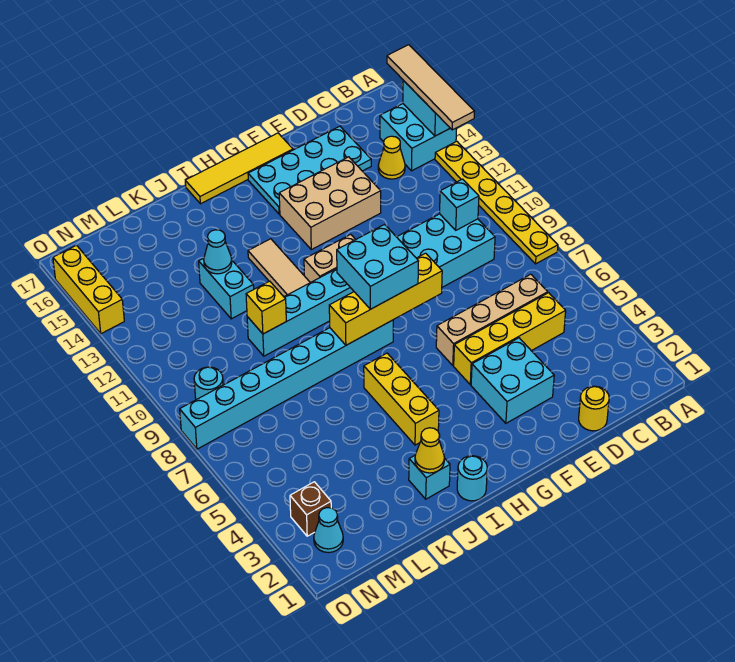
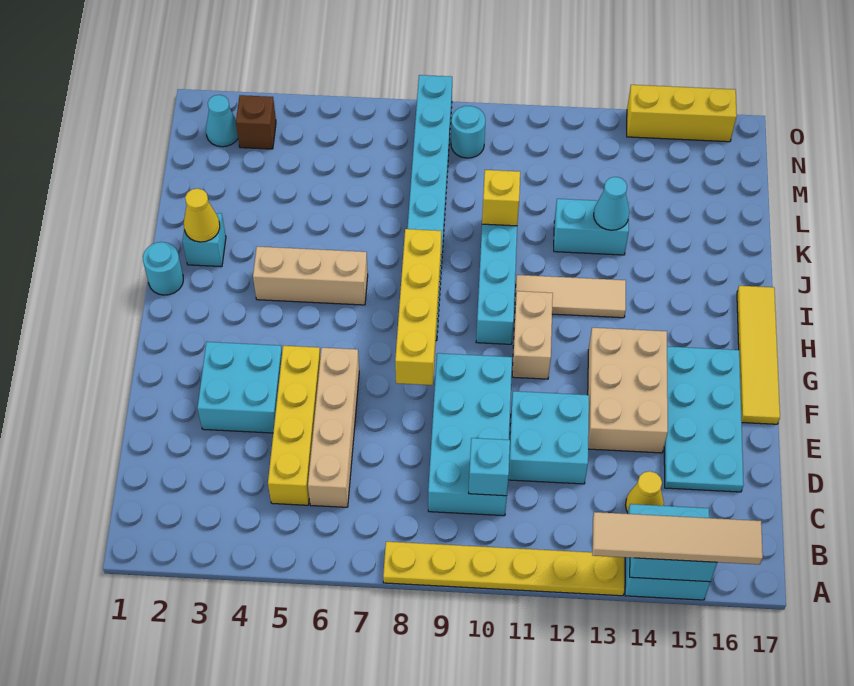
yellow 1x1 round brick [579,386,609,431] -> none
cyan 2x2 brick [337,225,418,309] -> cyan 2x2 brick moved to [508,391,589,484]
yellow 1x3 brick [364,353,439,445] -> tan 1x3 brick [253,247,368,305]

